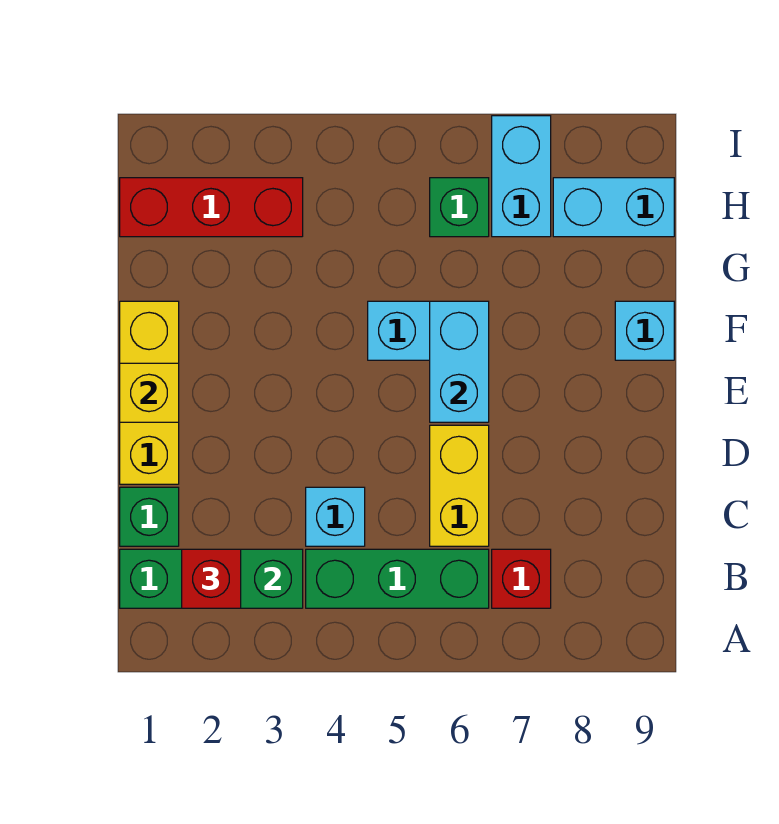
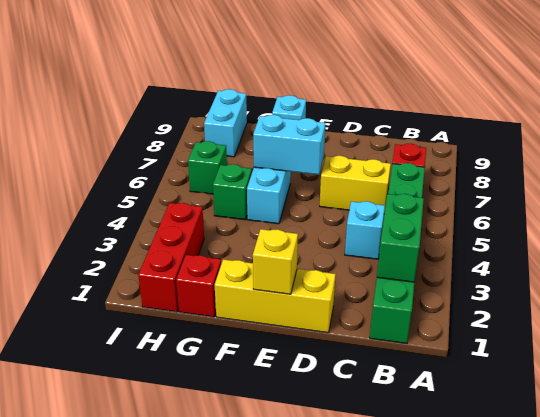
red 1x1 brick [182,549,241,608] -> red 1x1 brick moved to [176,255,221,317]
green 1x1 brick [120,487,179,546] -> green 1x1 brick moved to [213,164,252,220]
cyan 1x2 brick [492,116,551,237] -> none

